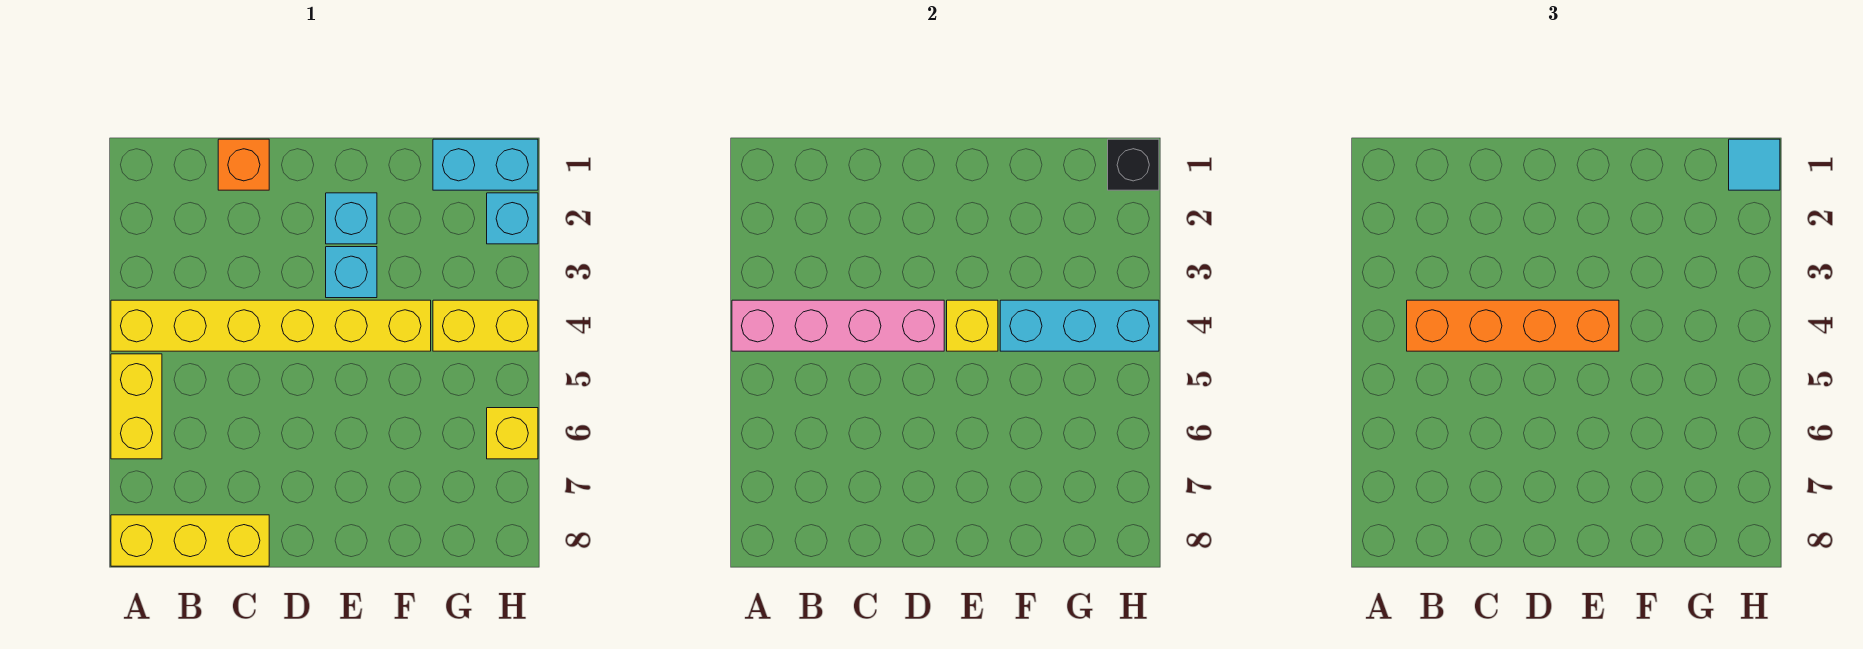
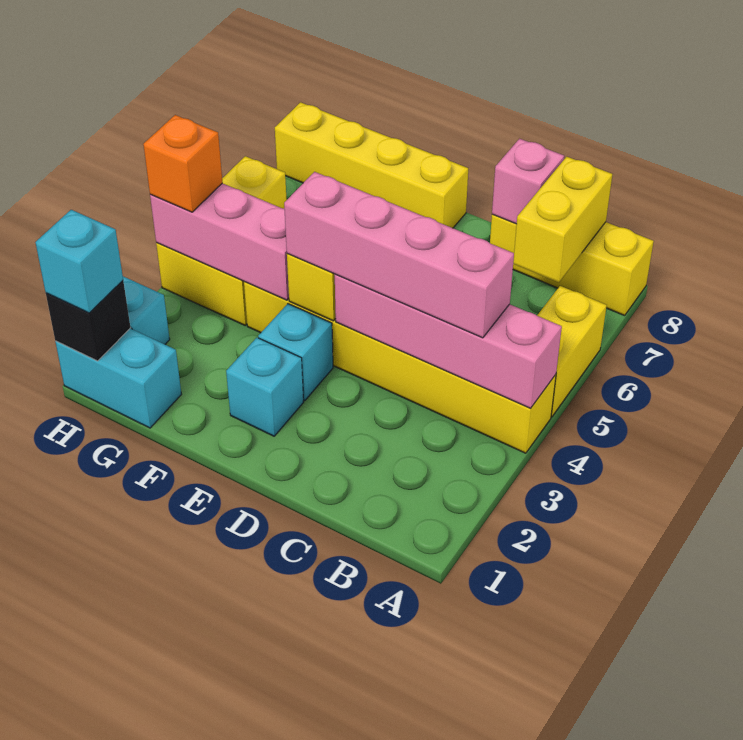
orange 1x4 brick [1407,300,1619,351] -> pink 1x4 brick [284,172,514,338]
none -> yellow 1x2 brick [513,157,612,282]
orange 1x1 brick [218,139,269,190] -> orange 1x1 brick moved to [143,115,223,212]
none -> pink 1x1 brick [492,139,564,224]
none -> yellow 1x4 brick [275,102,468,228]
cyan 1x3 brick [1000,300,1159,351] -> pink 1x3 brick [150,183,289,300]
cyan 1x1 tile [1729,139,1780,190] -> cyan 1x1 brick [35,210,123,313]

